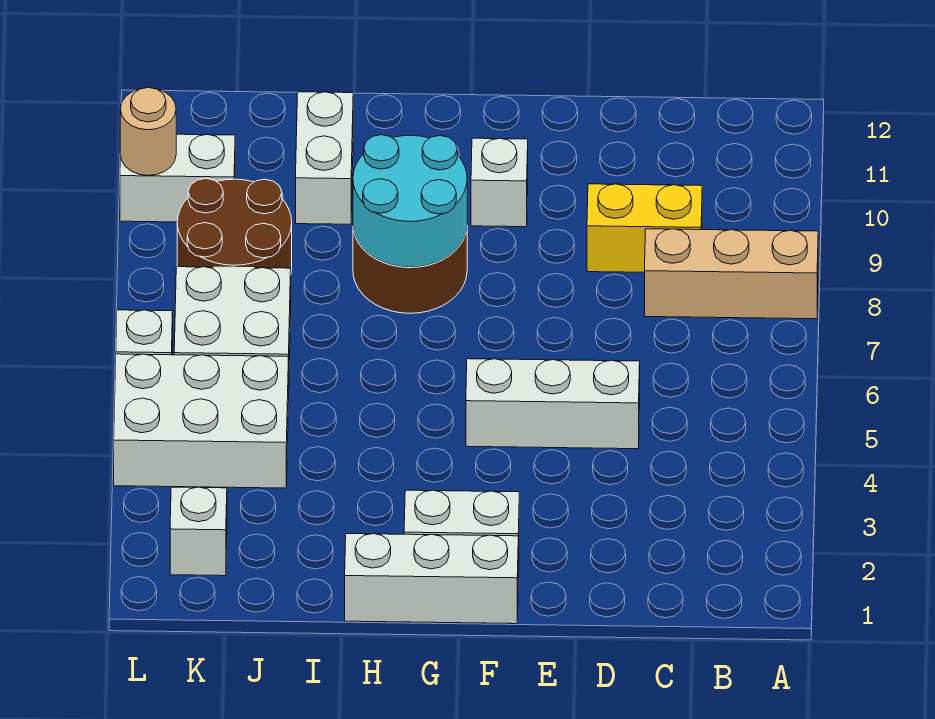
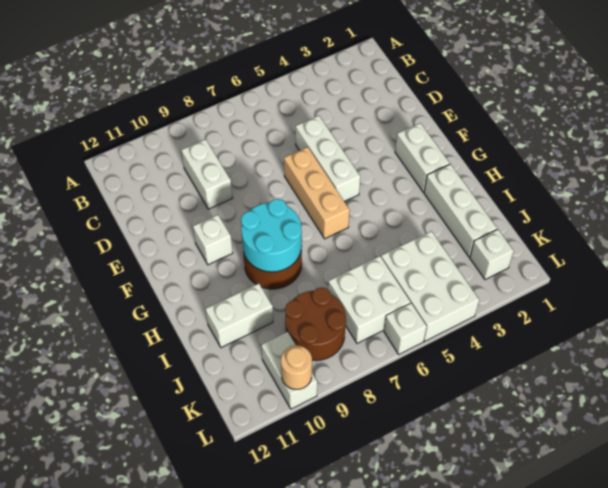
tan 1x3 brick [645,229,818,319] -> tan 1x3 brick moved to [284,147,350,239]
yellow 1x2 brick [587,184,702,272] -> white 1x2 brick [181,139,232,209]
white 1x3 brick [345,534,518,624] -> white 1x3 brick moved to [424,164,497,257]

